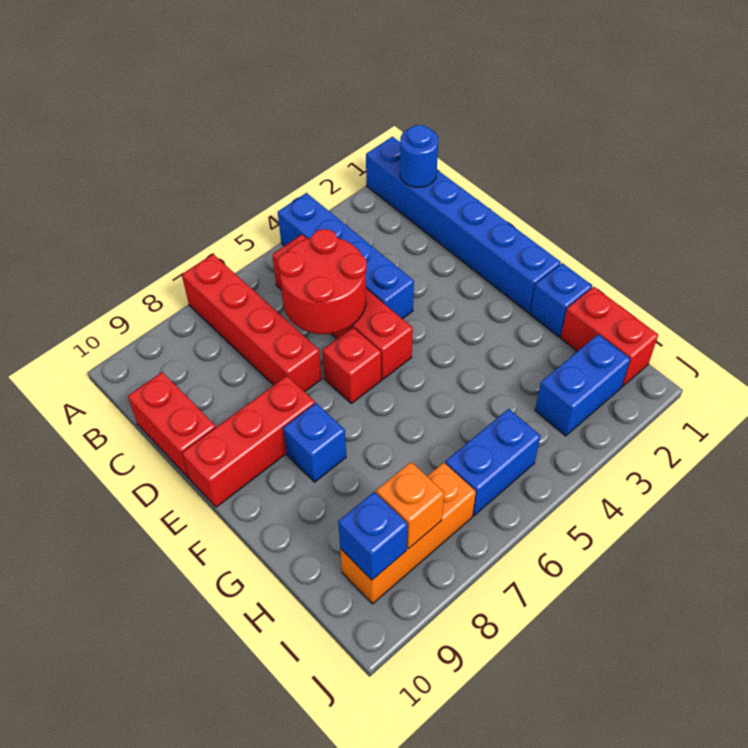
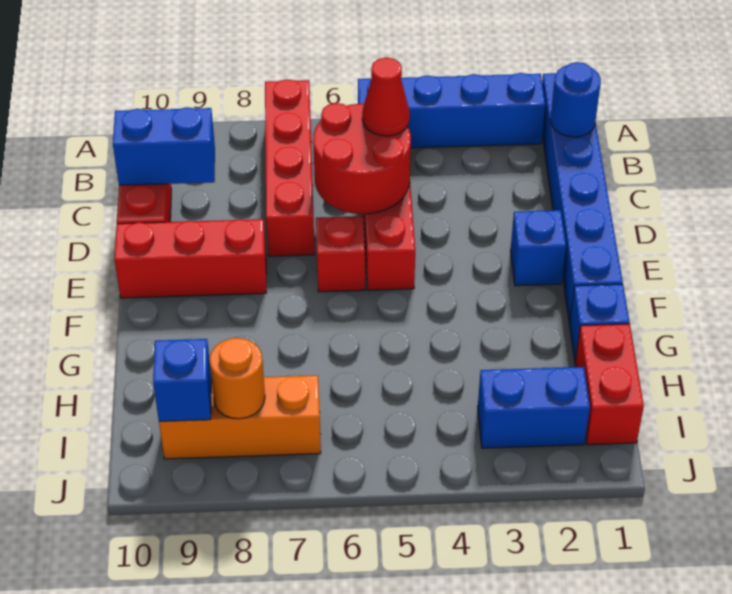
blue 1x4 brick [278,193,414,319] -> blue 1x4 brick turned to [358,73,545,148]
none -> red 1x1 cone [362,58,410,136]
blue 1x1 brick [283,403,346,482] -> blue 1x1 brick moved to [510,210,566,286]
blue 1x2 brick [445,409,541,516] -> blue 1x2 brick moved to [113,107,215,185]
orange 1x1 brick [376,462,444,549] -> orange 1x1 round brick [210,338,265,419]

